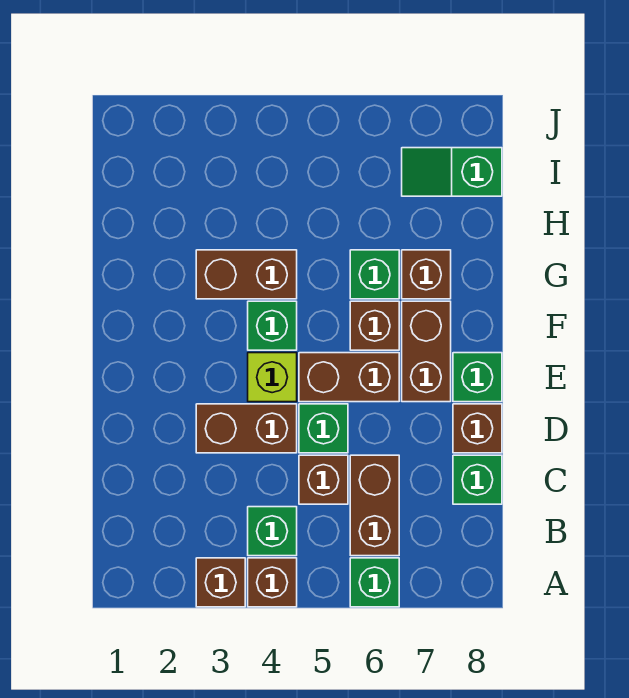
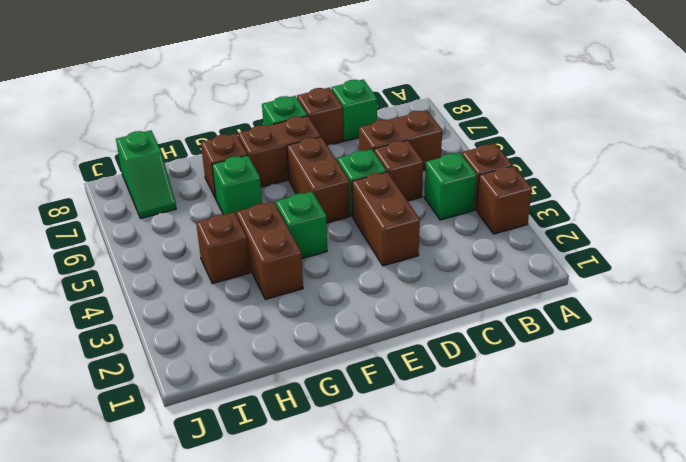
green 1x1 brick [350,558,399,607] -> none
lime 1x1 brick [248,353,297,402] -> none
brown 1x1 brick [350,301,399,350] -> brown 1x1 brick moved to [196,212,250,284]

